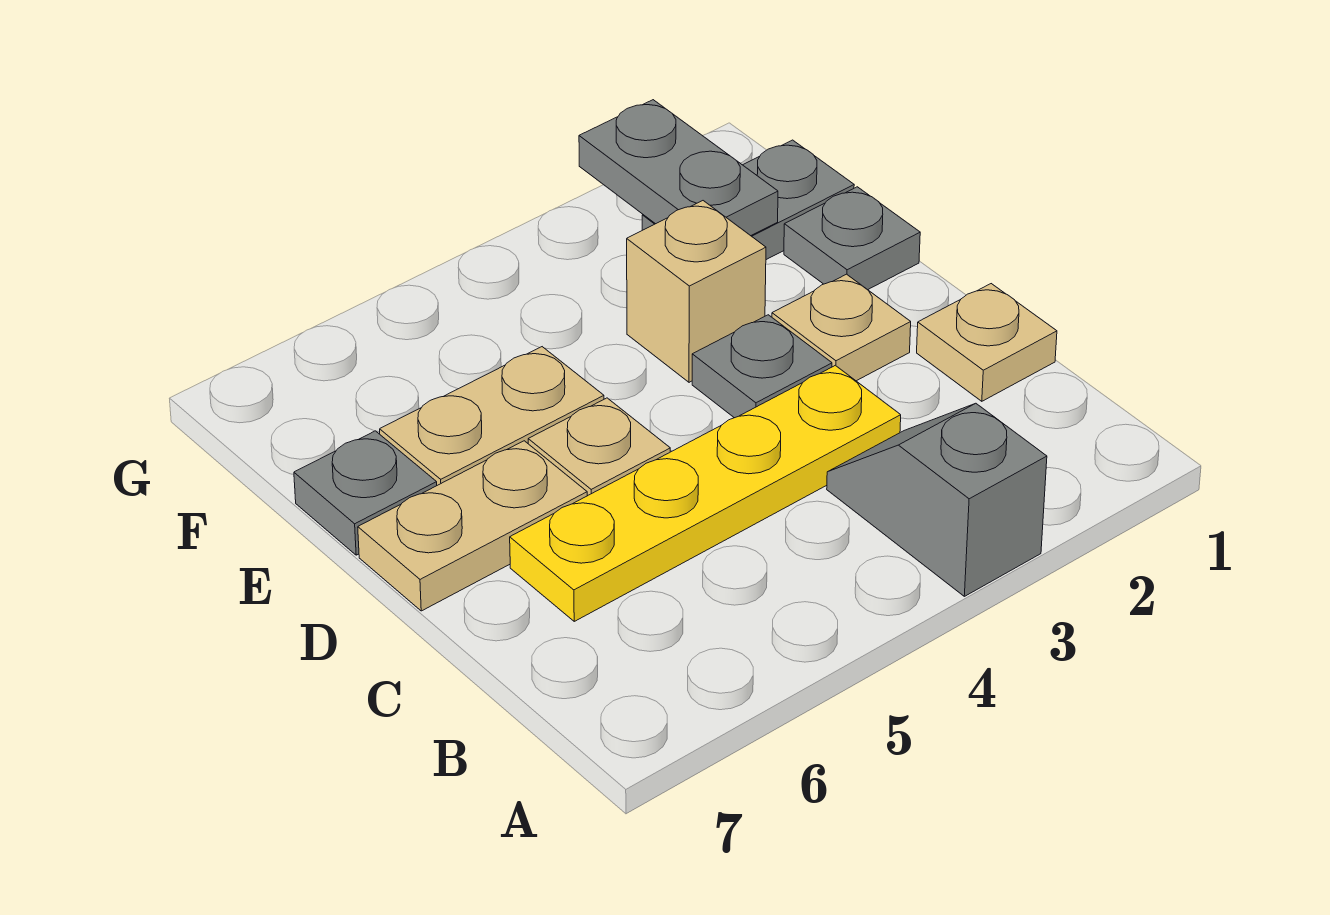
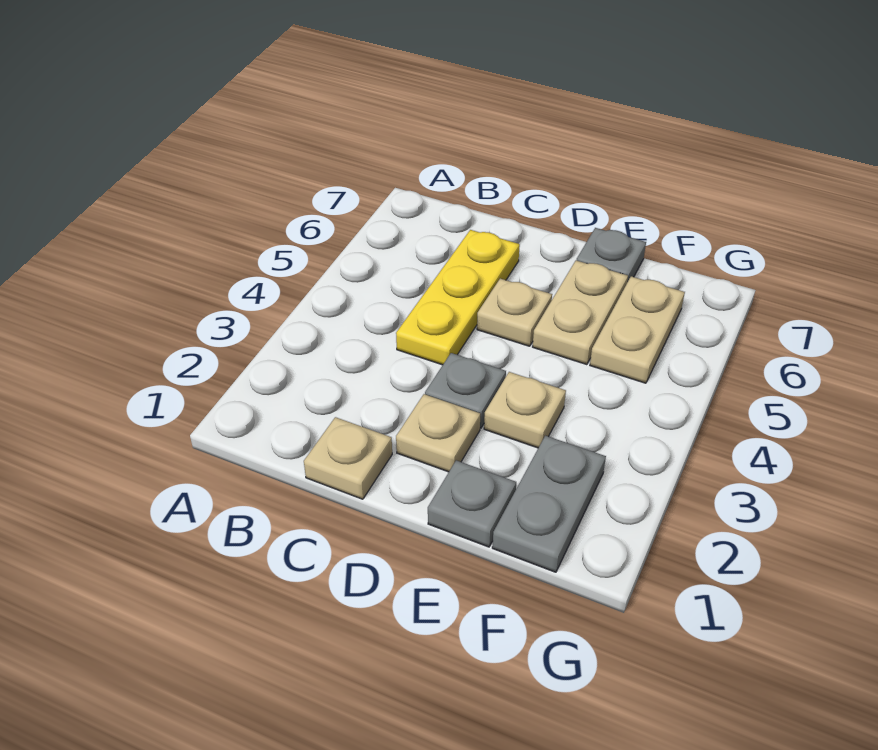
grey 1x2 slope [827,403,1047,596] -> none
yellow 1x4 plate [510,365,901,621] -> yellow 1x3 plate [396,230,520,365]
tan 1x2 plate [358,441,587,611] -> tan 1x2 plate moved to [590,276,685,383]
tan 1x1 brick [627,201,766,382] -> tan 1x1 plate [484,372,566,448]
grey 1x2 plate [579,100,778,236] -> none

